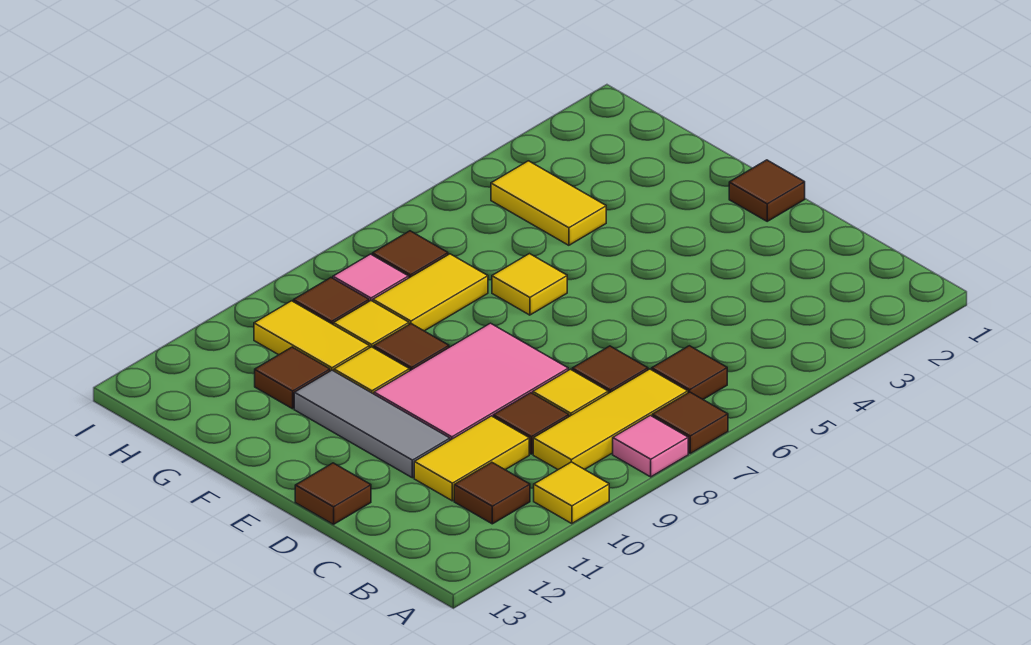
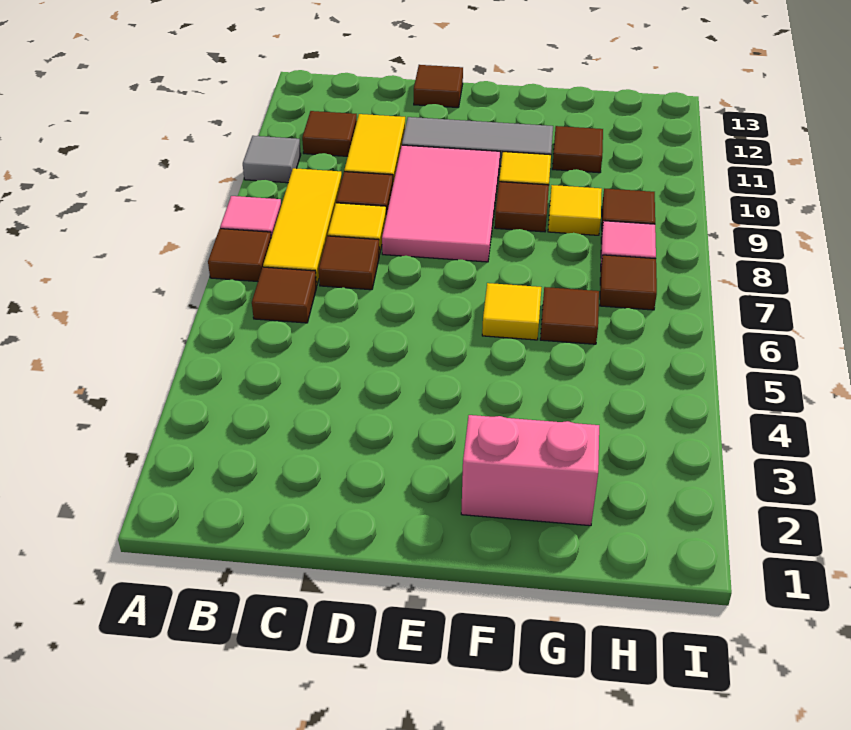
yellow 1x1 tile [534,462,609,524] -> grey 1x1 tile [243,136,301,183]
brown 1x1 tile [729,160,805,221] -> brown 1x1 tile moved to [540,287,599,344]
none -> pink 1x2 brick [461,415,599,526]
yellow 1x2 tile [491,161,606,245] -> none
yellow 1x2 tile [373,254,488,331] -> none
yellow 1x2 tile [254,301,370,371] -> none

